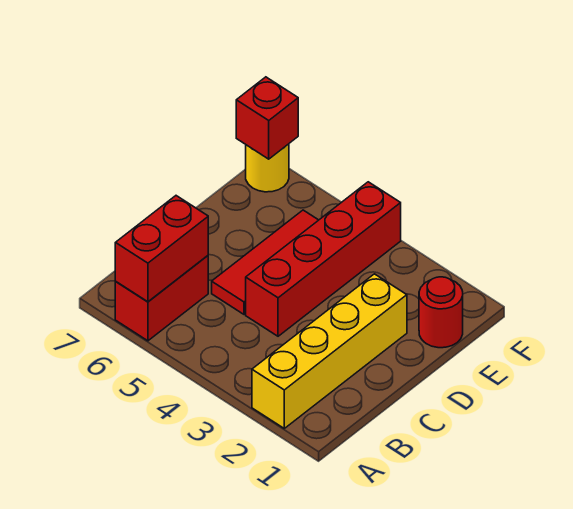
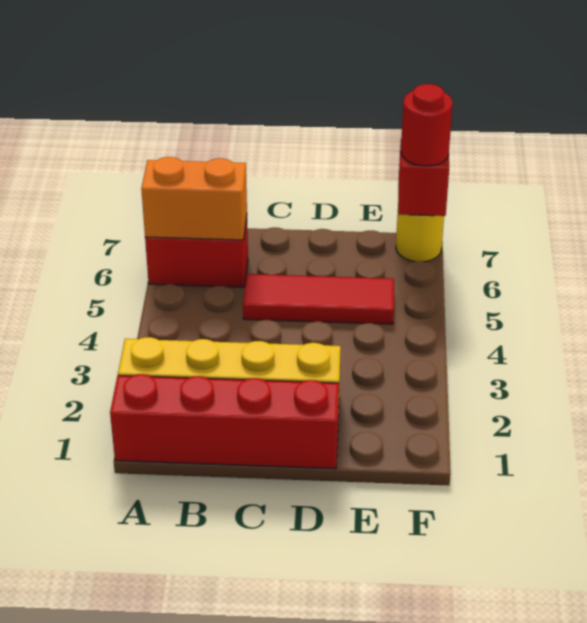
red 1x2 brick [115,196,208,302] -> orange 1x2 brick [141,157,247,240]
red 1x4 brick [246,182,401,336] -> red 1x4 brick moved to [110,374,339,469]
red 1x1 round brick [419,277,463,348] -> red 1x1 round brick moved to [401,84,453,166]

